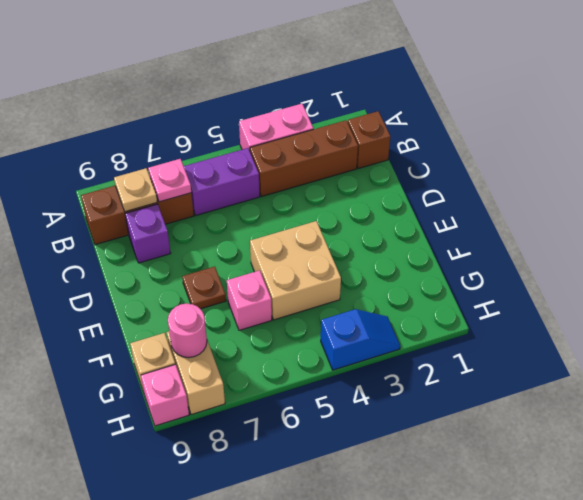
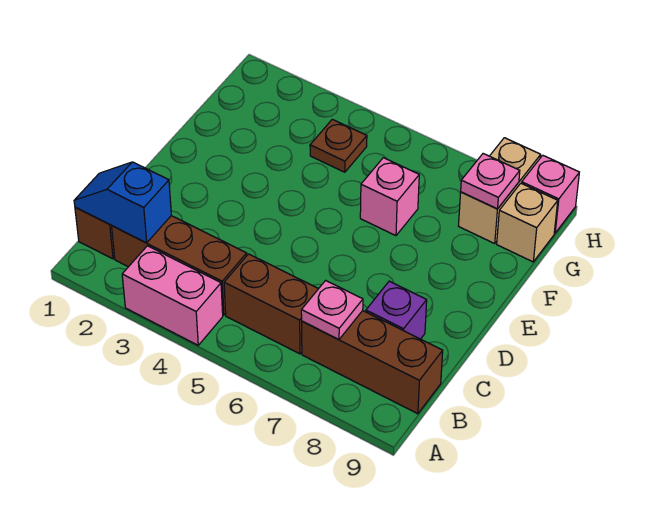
purple 1x2 brick [184,148,260,215] -> brown 1x2 brick [224,254,318,354]
tan 1x1 plate [114,168,157,212] -> none
tan 2x2 brick [250,221,341,320] -> none
brown 1x1 plate [182,267,226,309] -> brown 1x1 plate moved to [310,119,367,172]
pink 1x1 round brick [168,303,207,358] -> pink 1x1 plate [461,154,520,209]
blue 1x2 slope [321,309,400,370] -> blue 1x2 slope moved to [74,162,171,243]

